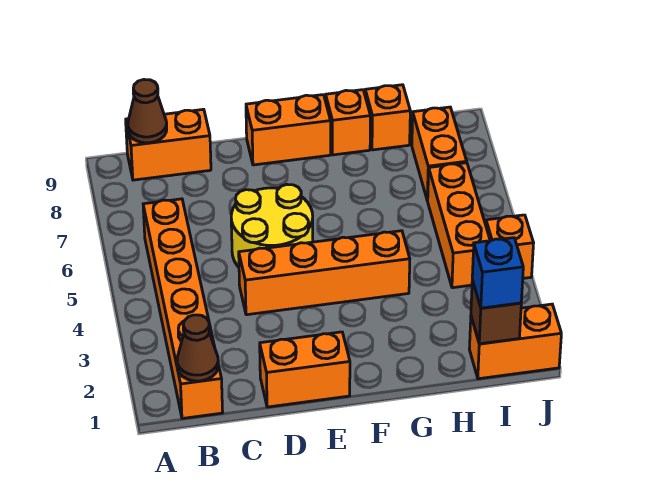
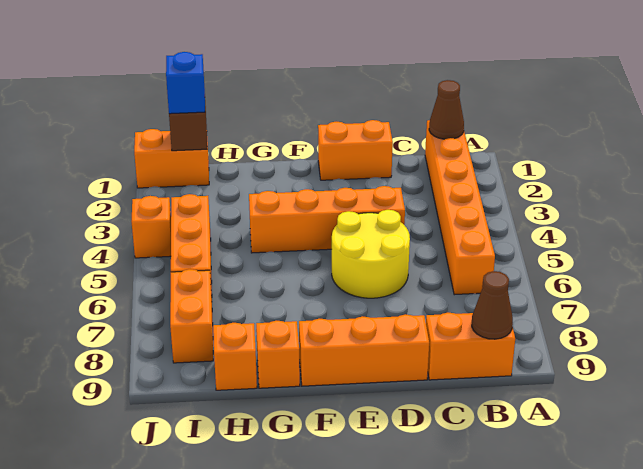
orange 1x2 brick [246,95,331,165] -> orange 1x3 brick [299,314,429,386]

